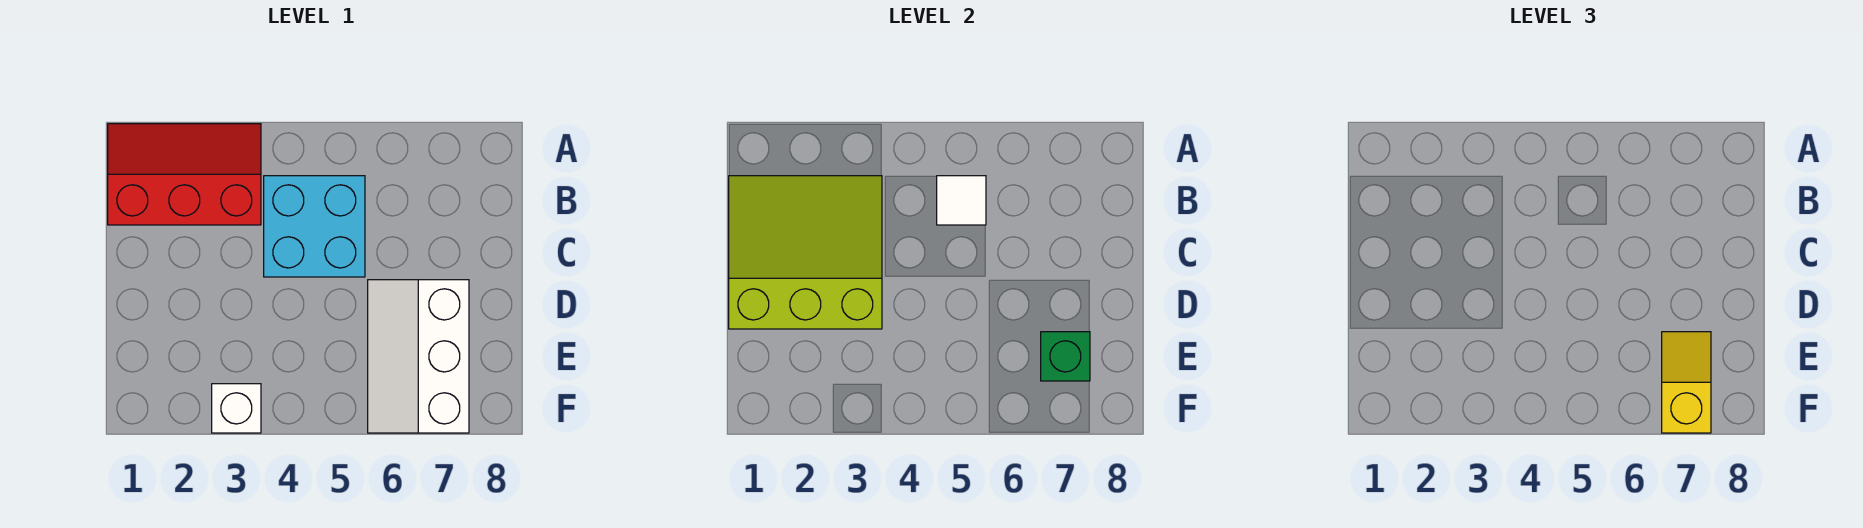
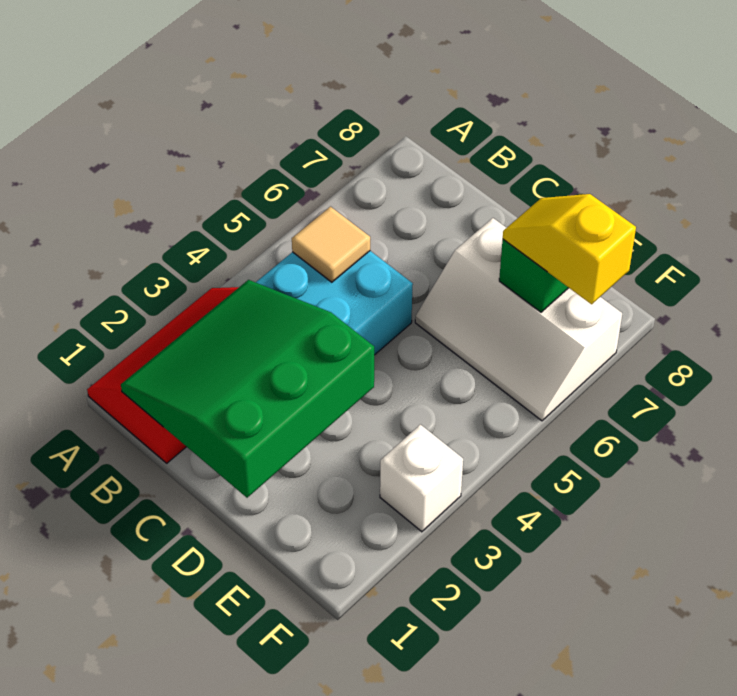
lime 3x3 slope [729,176,882,329] -> green 3x3 slope [121,280,374,498]
white 1x1 tile [937,176,986,225] -> tan 1x1 tile [292,207,370,282]

